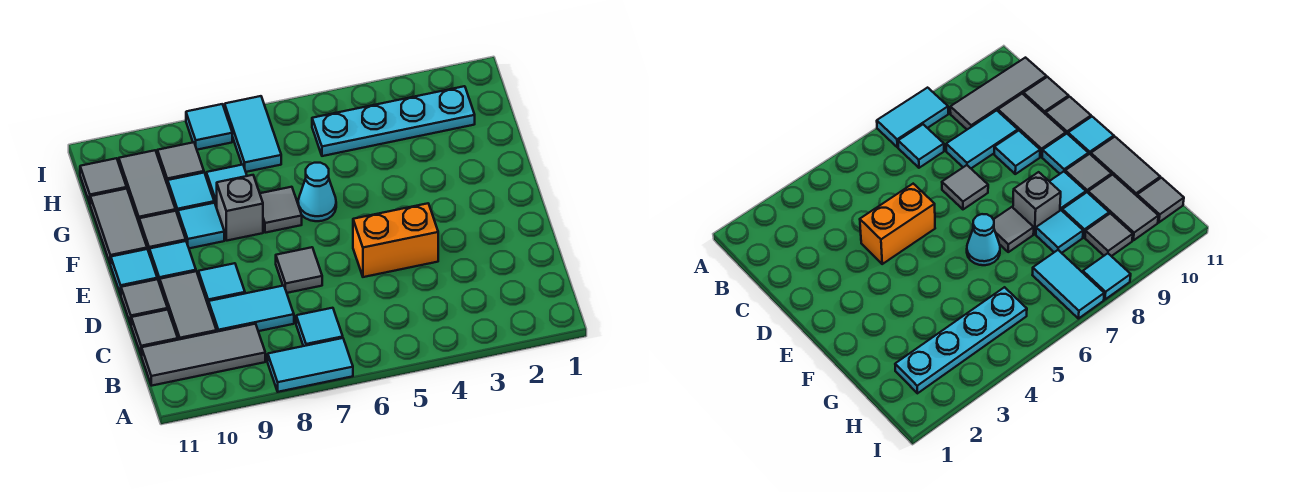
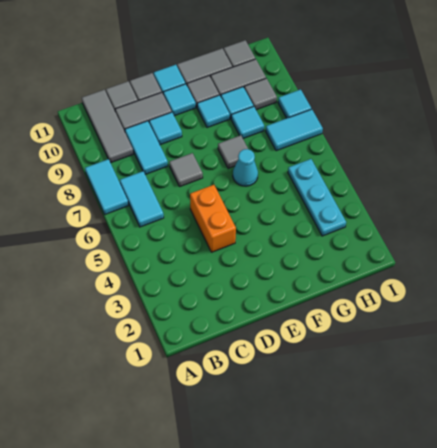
cyan 1x1 tile [296,308,343,346] -> cyan 1x2 tile [120,171,164,227]
grey 1x1 brick [217,175,263,241] -> none
cyan 1x4 plate [312,86,475,156] -> cyan 1x3 plate [288,159,346,236]

